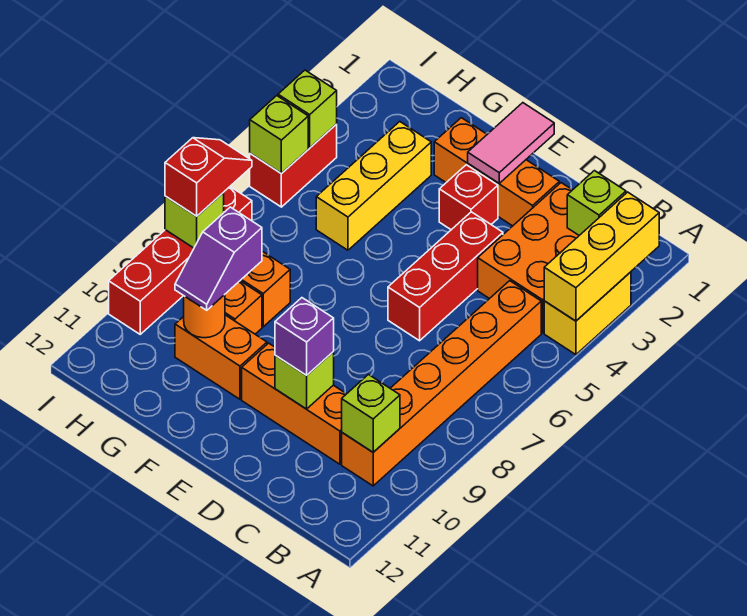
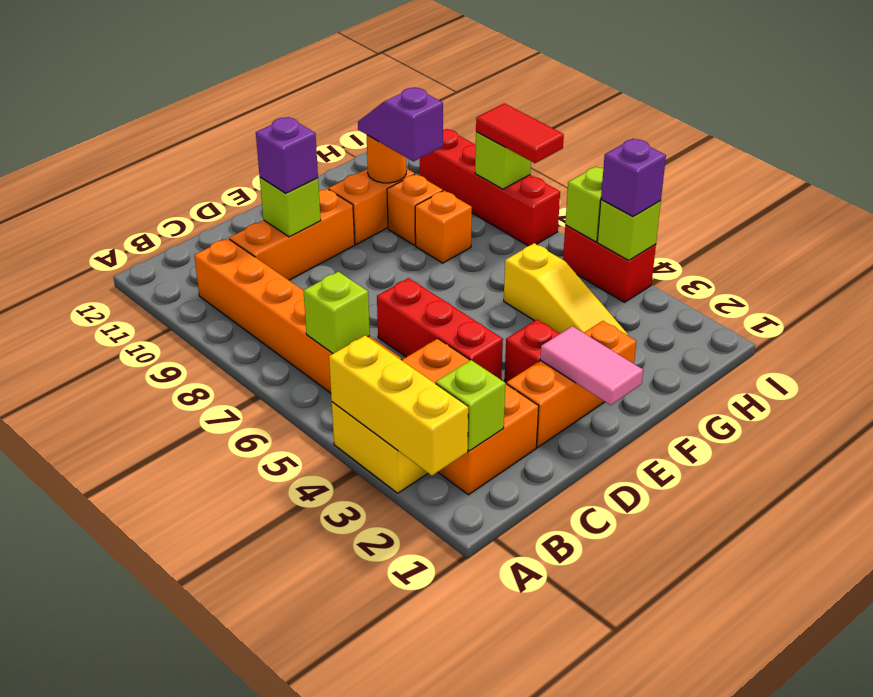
lime 1x1 brick [342,375,400,452] -> lime 1x1 brick moved to [303,272,370,354]
yellow 1x3 brick [316,122,431,250] -> yellow 1x3 slope [504,243,628,336]
none -> purple 1x1 brick [601,139,666,217]
red 1x2 slope [165,138,252,216] -> red 1x2 tile [476,103,564,163]

